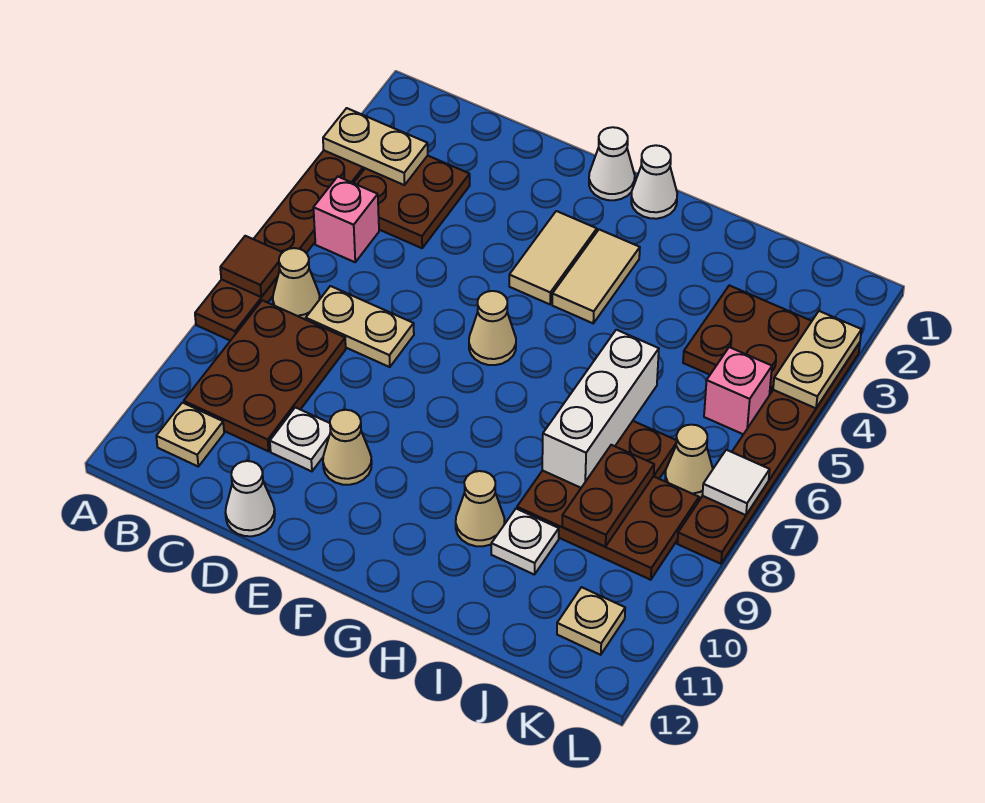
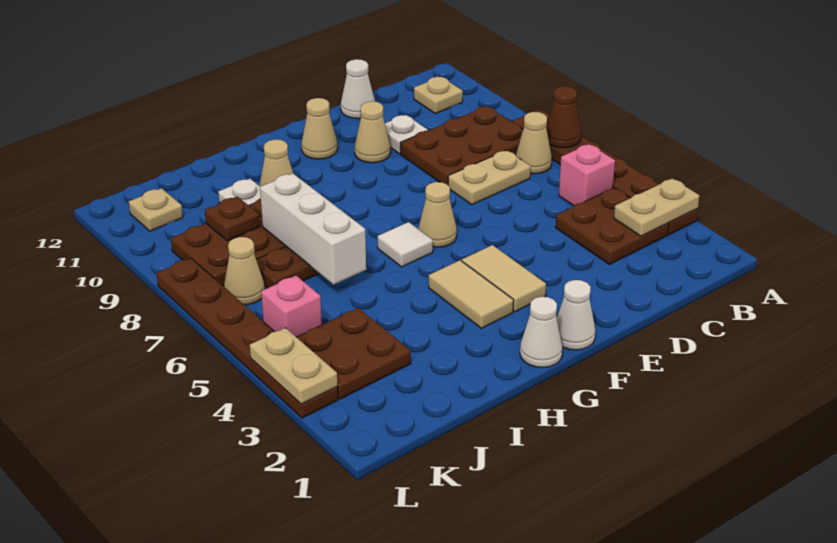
brown 1x1 tile [220,236,283,297] -> brown 1x1 cone [546,86,581,148]
brown 2x3 plate [184,300,346,451] -> brown 2x3 plate turned to [400,106,523,185]
none -> tan 1x1 cone [301,98,338,159]
brown 1x2 plate [562,445,654,547] -> brown 1x1 plate [205,197,260,241]
white 1x1 tile [702,450,770,515] -> white 1x1 tile moved to [378,222,433,267]

